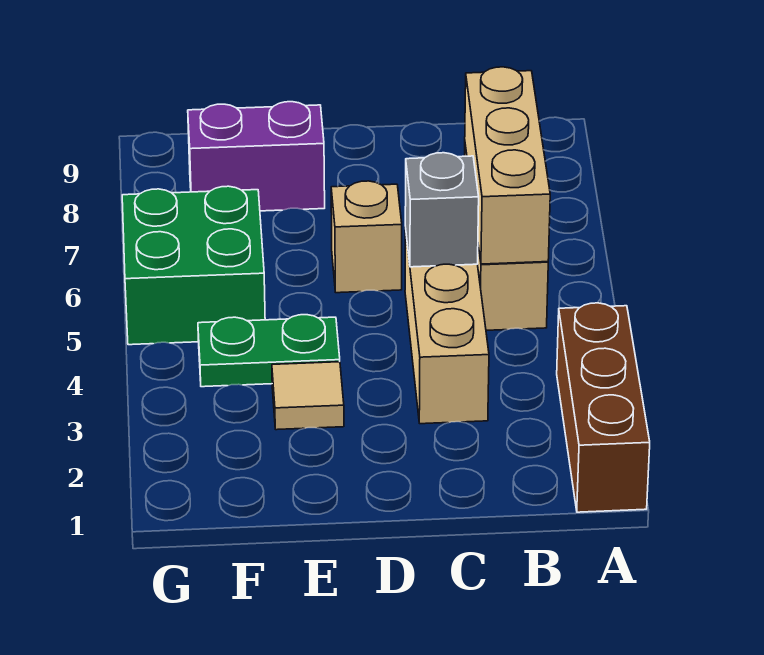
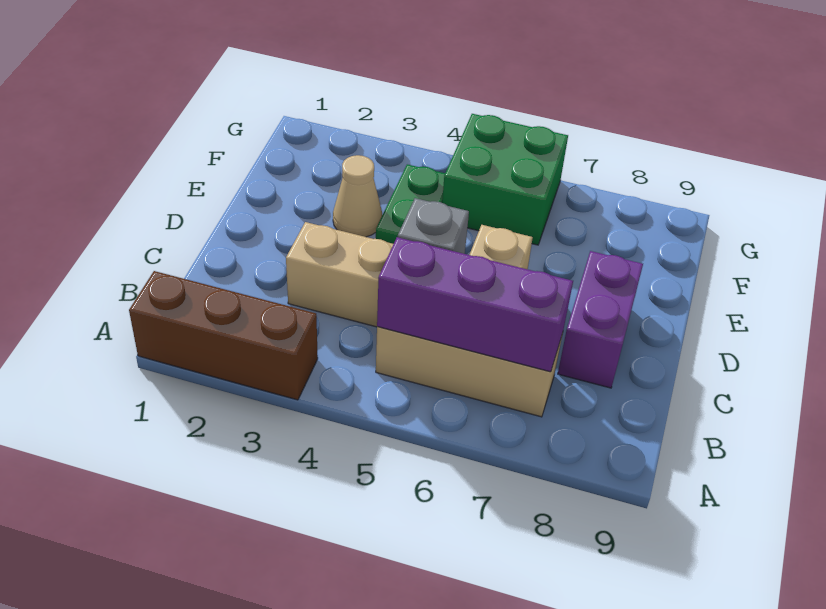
tan 1x3 brick [465,67,550,264] -> purple 1x3 brick [377,237,573,372]
tan 1x1 tile [272,362,344,430] -> tan 1x1 cone [333,155,382,237]
purple 1x2 brick [188,102,325,211] -> purple 1x2 brick moved to [558,251,643,388]

